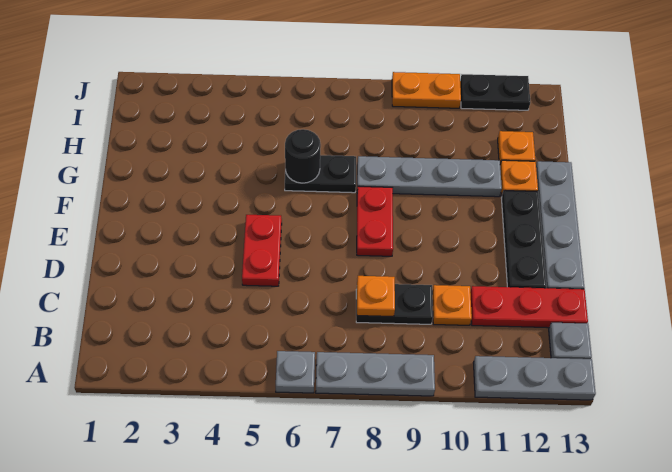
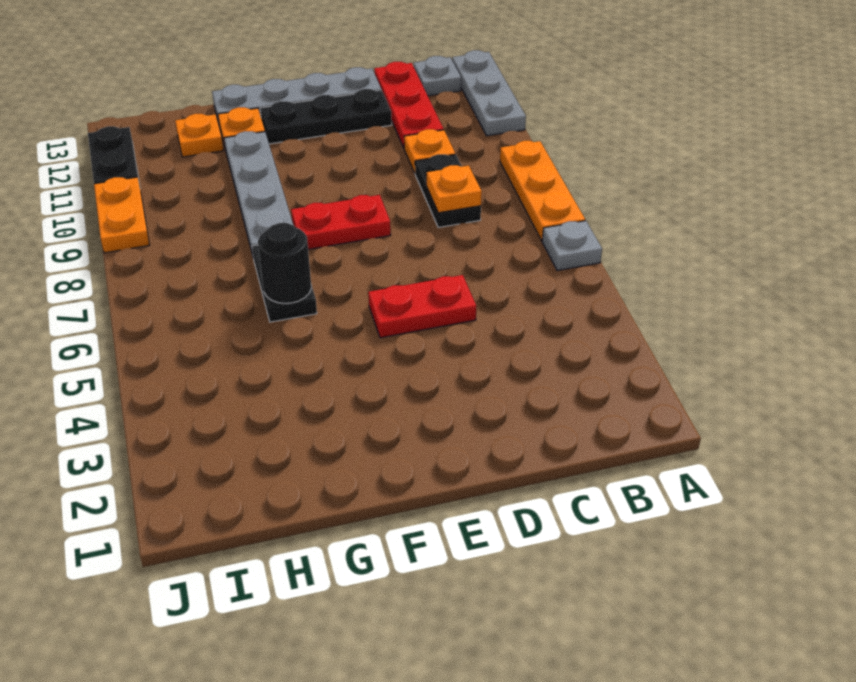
grey 1x3 plate [316,352,435,396] -> orange 1x3 plate [500,140,585,241]

